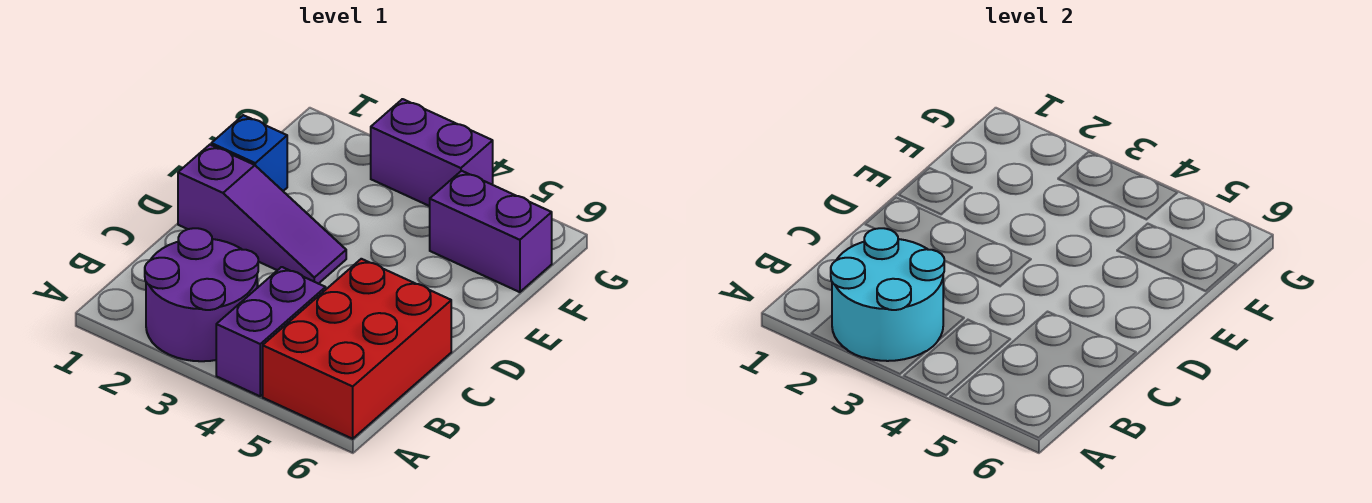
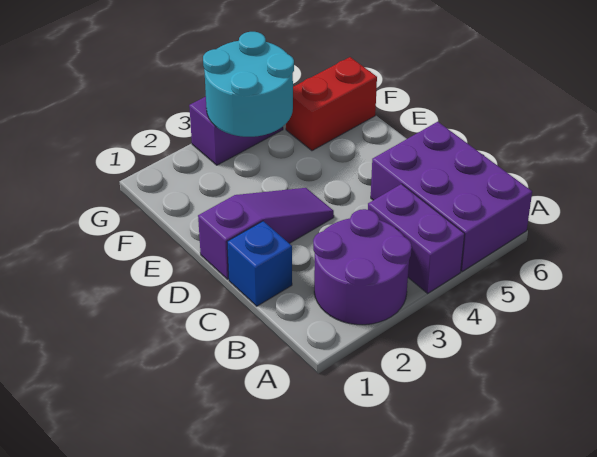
cyan 2x2 round brick [831,228,944,361] -> cyan 2x2 round brick moved to [203,32,294,137]
red 2x3 brick [263,259,451,439] -> purple 2x3 brick [371,122,532,272]
blue 1x1 brick [211,115,287,191] -> blue 1x1 brick moved to [227,221,292,306]
purple 1x2 brick [430,171,552,292] -> red 1x2 brick [286,57,377,151]

